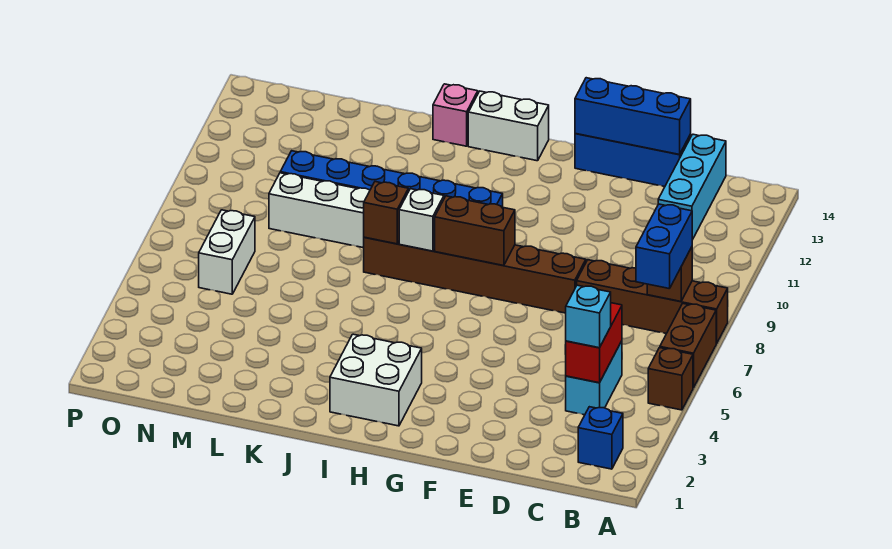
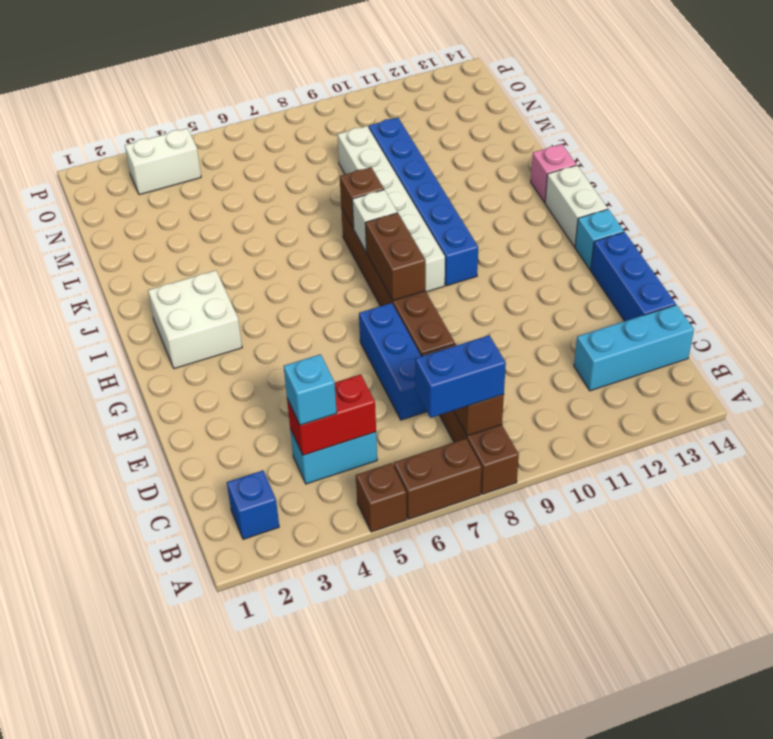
blue 1x3 brick [575,78,691,155] -> blue 1x3 brick moved to [359,303,427,420]
none -> cyan 1x1 brick [575,209,624,270]
white 1x2 brick [199,210,255,294] -> white 1x2 brick moved to [125,128,201,195]

